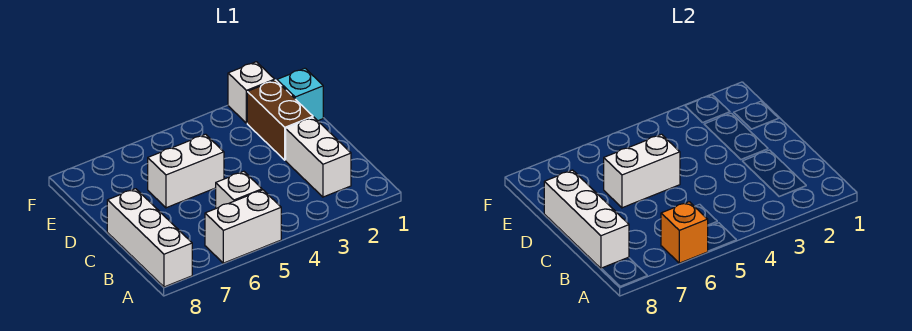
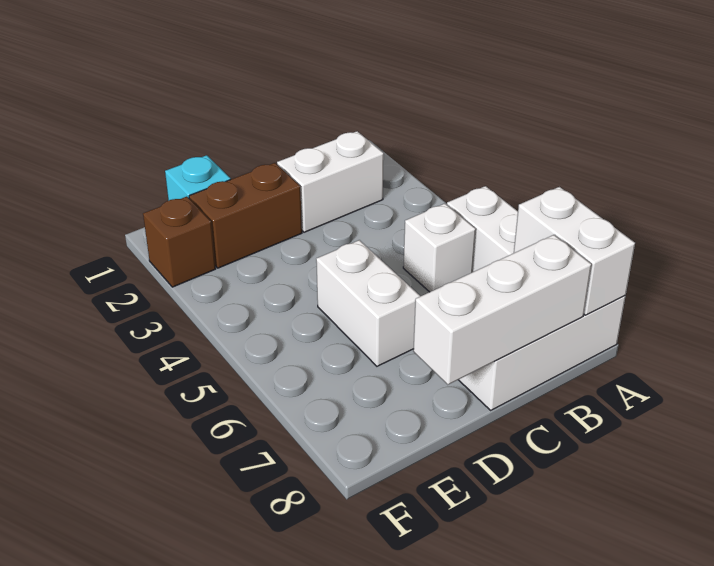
orange 1x1 brick [661,202,708,263] -> none
white 1x2 brick [604,134,680,208] -> white 1x2 brick moved to [514,187,635,315]
white 1x1 brick [228,62,275,123] -> brown 1x1 brick [143,197,216,287]

